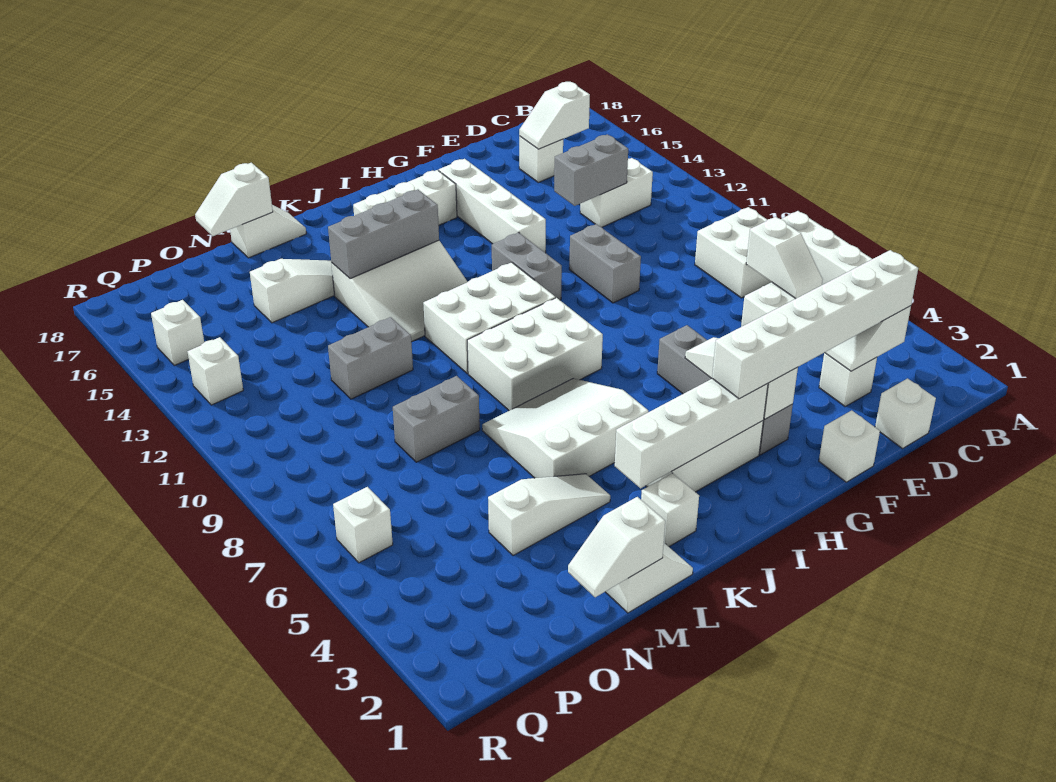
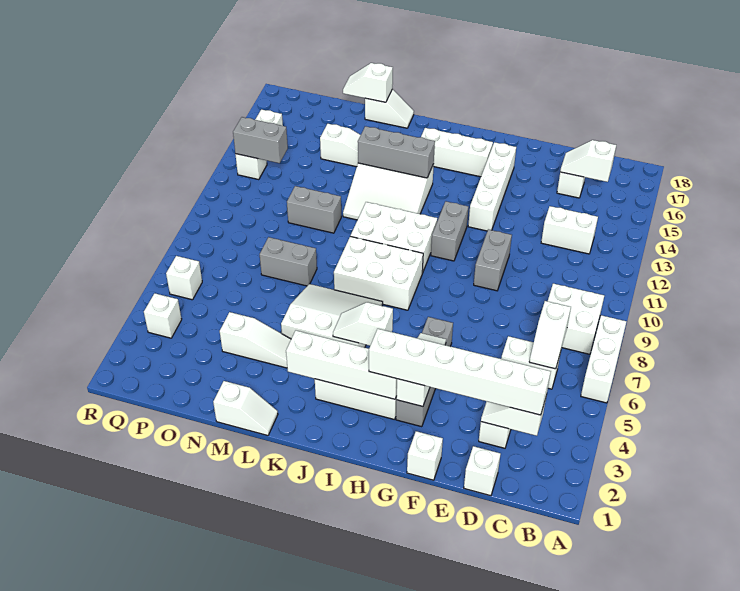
grey 1x2 brick [554,134,628,206] -> grey 1x2 brick moved to [233,117,288,163]
white 1x1 brick [641,473,699,546] -> white 1x1 brick moved to [144,293,182,338]
white 1x2 slope [568,497,665,597] -> white 1x2 slope moved to [333,302,393,346]

